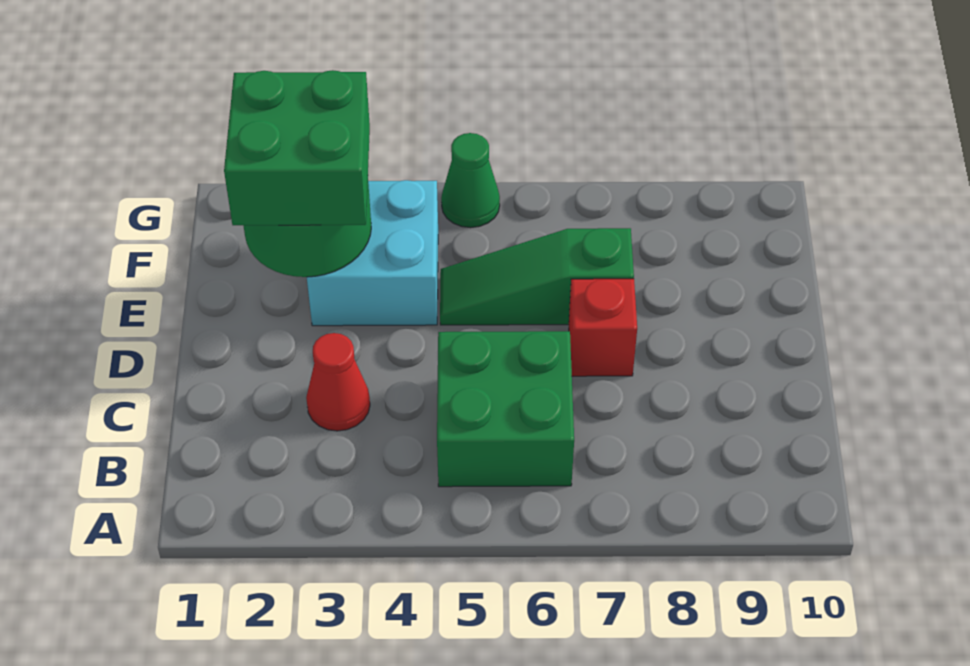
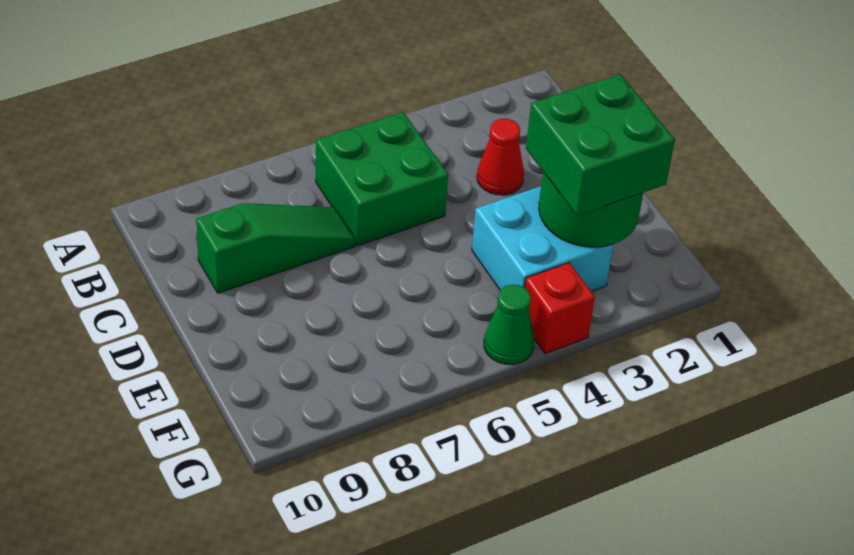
red 1x1 brick [569,279,637,376] -> red 1x1 brick moved to [525,263,595,354]
green 1x3 slope [440,228,634,325] -> green 1x3 slope moved to [196,203,356,293]

